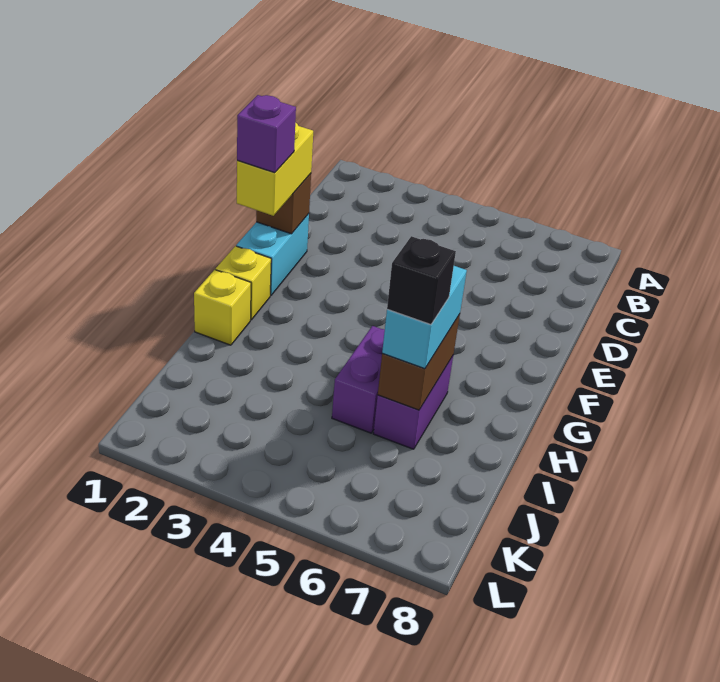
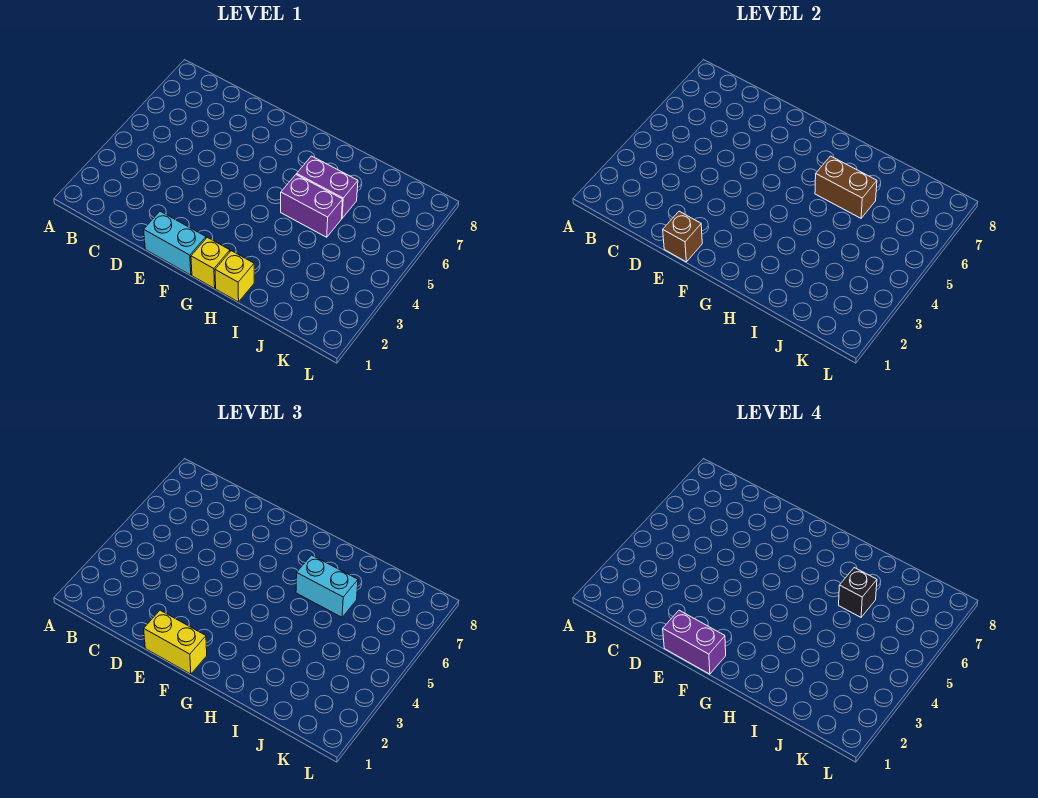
purple 1x1 brick [237,95,296,173] -> purple 1x2 brick [663,610,726,674]

